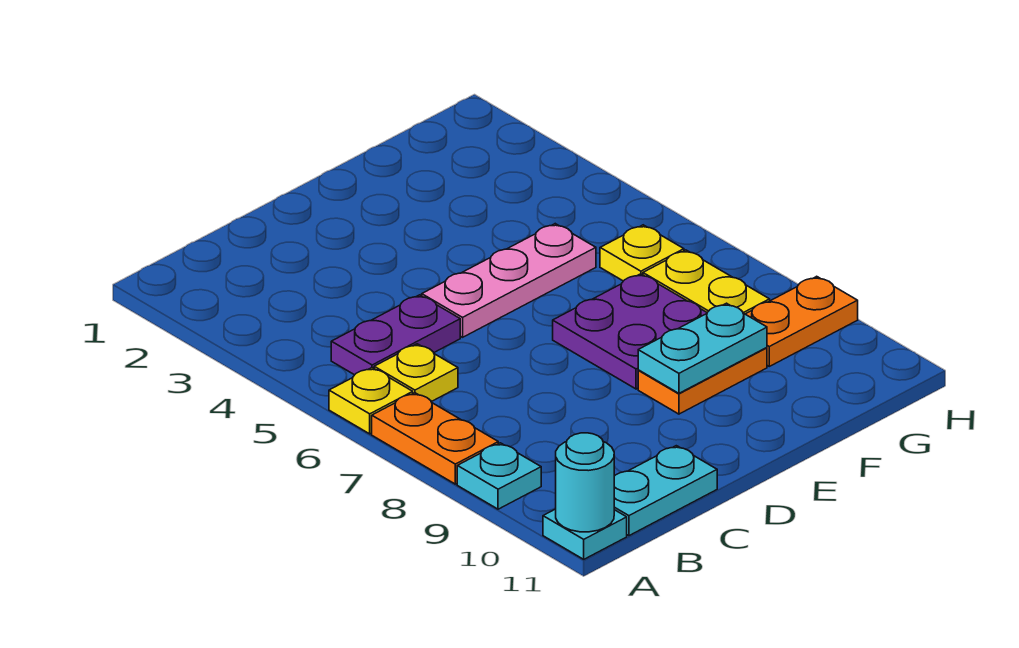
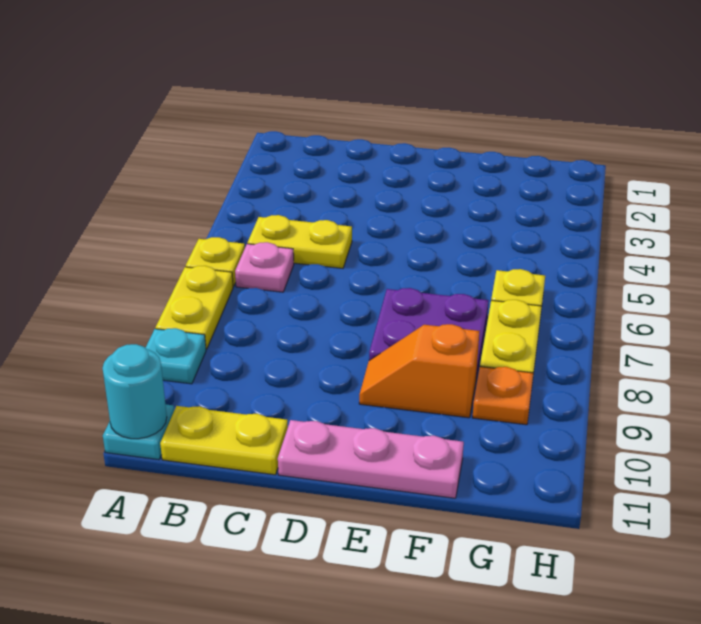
orange 1x2 plate [372,393,498,484] -> yellow 1x2 plate [156,266,233,349]
purple 1x2 plate [331,295,460,375] -> yellow 1x2 plate [248,215,352,268]
yellow 1x1 plate [374,344,458,402] -> pink 1x1 plate [235,242,294,292]
cyan 1x2 plate [614,446,717,536] -> yellow 1x2 plate [160,406,288,475]
pink 1x3 plate [422,224,596,337] -> pink 1x3 plate moved to [278,420,464,498]
orange 1x2 plate [638,348,767,414] -> orange 1x2 slope [359,324,479,418]
cyan 1x2 plate [638,303,767,393] -> none
orange 1x2 plate [746,276,858,366] -> orange 1x1 plate [473,367,533,425]

